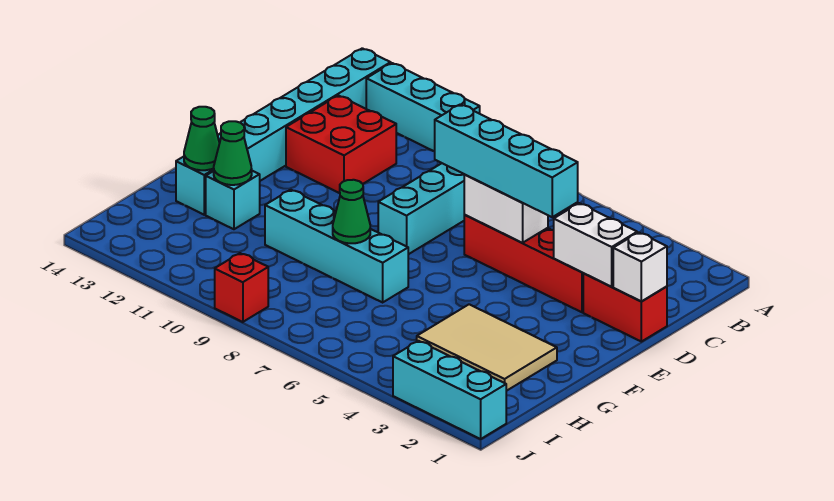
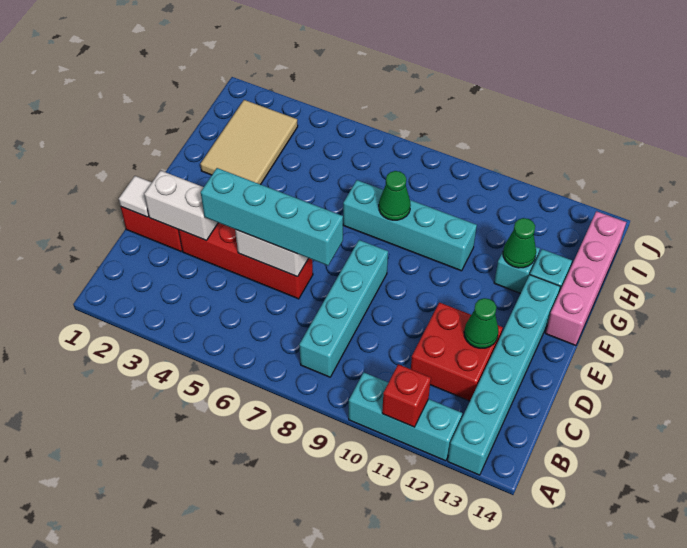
white 1x1 brick [613,232,667,302] -> white 1x1 tile [119,176,152,217]
none -> pink 1x4 brick [545,211,626,346]
tan 2x3 tile [417,304,557,391] -> tan 2x3 tile turned to [200,100,298,185]
green 1x1 cone [184,107,220,170] -> green 1x1 cone moved to [464,298,499,348]
cyan 1x3 brick [393,341,506,439] -> none
red 1x1 brick [215,253,268,322] -> red 1x1 brick moved to [382,364,431,427]

